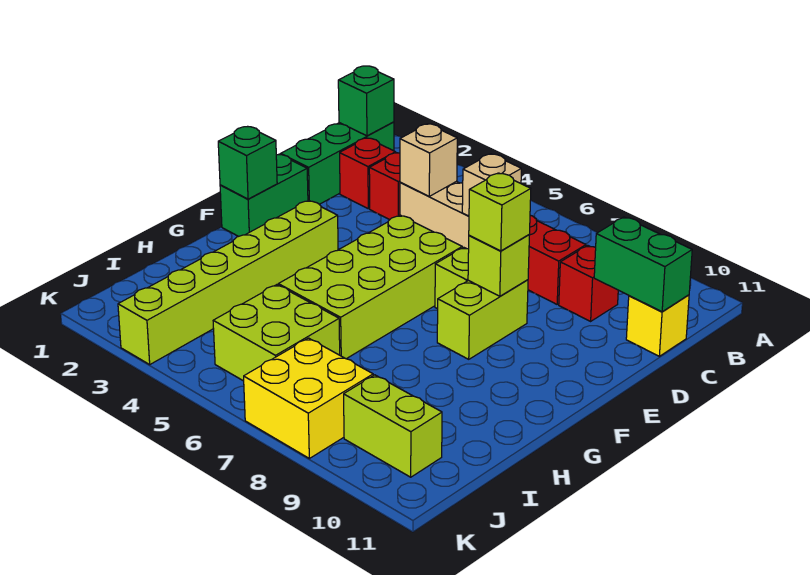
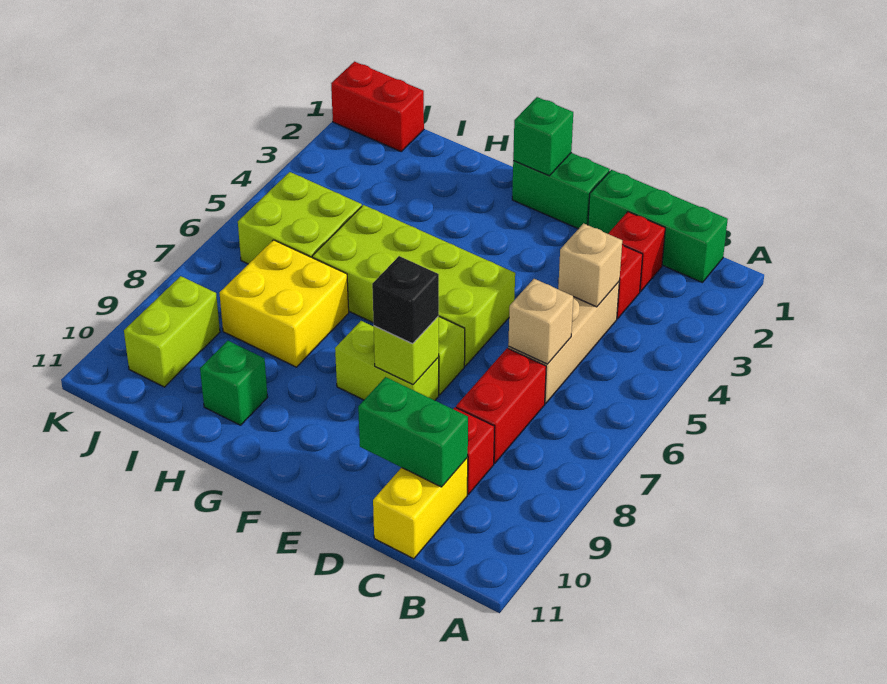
green 1x1 brick [338,66,394,136] -> green 1x1 brick moved to [200,341,268,425]
green 1x2 brick [594,217,692,312] -> green 1x2 brick turned to [358,377,468,487]
yellow 1x1 brick [626,295,689,356] -> yellow 1x2 brick [373,458,468,559]
lime 1x1 brick [469,173,531,251] -> black 1x1 brick [372,256,439,344]
lime 1x6 brick [118,200,338,364] -> none
none -> red 1x2 brick [331,62,424,151]
yellow 2x2 brick [244,338,373,458] -> yellow 2x2 brick moved to [219,240,349,367]

